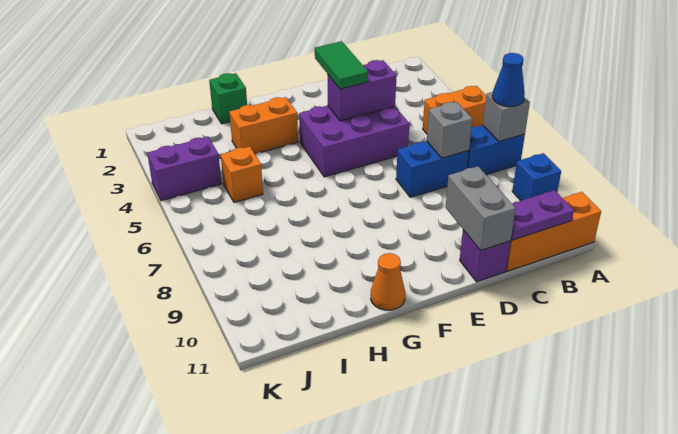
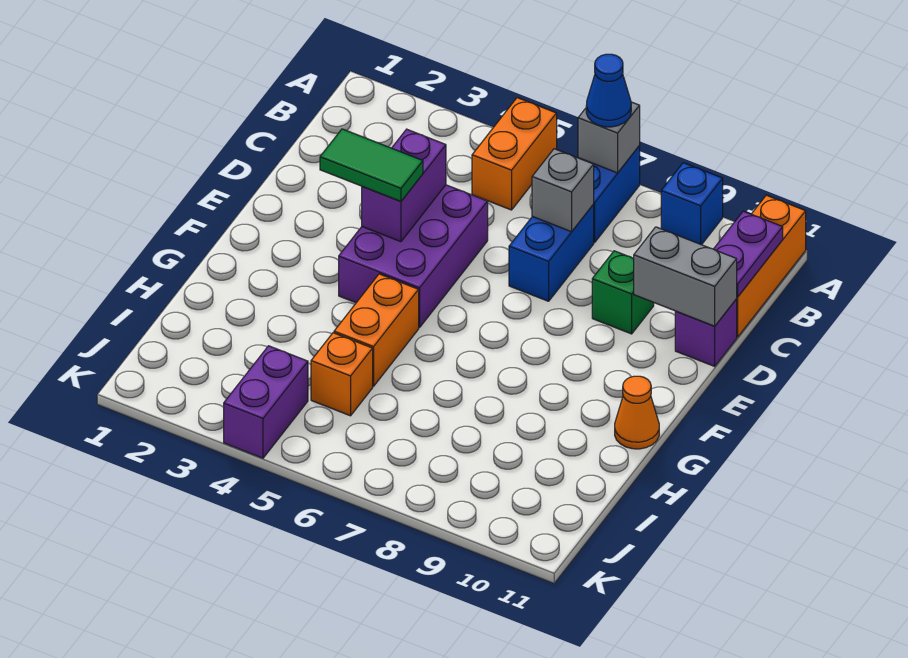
orange 1x2 brick [230,97,298,154] -> orange 1x2 brick moved to [334,274,419,386]
green 1x1 brick [209,73,247,124] -> green 1x1 brick moved to [592,251,654,334]

